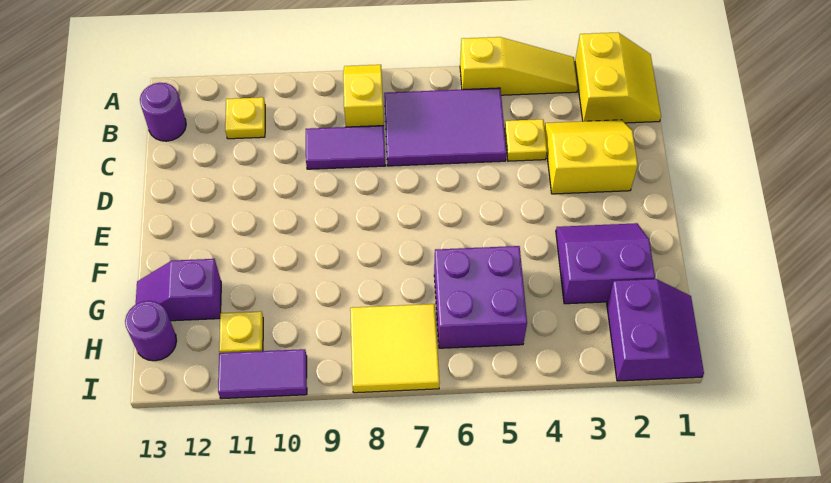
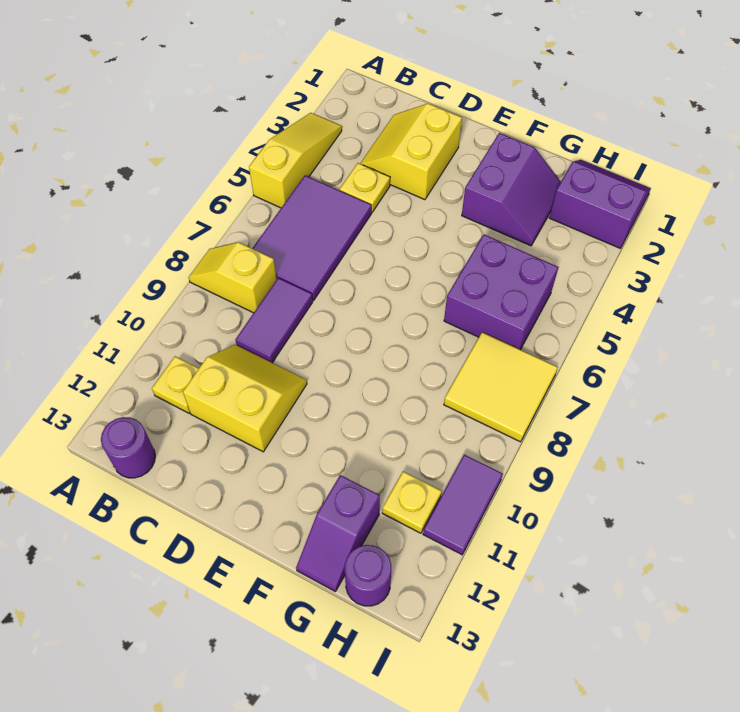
yellow 2x2 slope [575,33,661,123] -> yellow 2x2 slope moved to [183,345,307,452]
purple 2x2 slope [556,223,655,304] -> purple 2x2 slope turned to [462,133,561,246]

